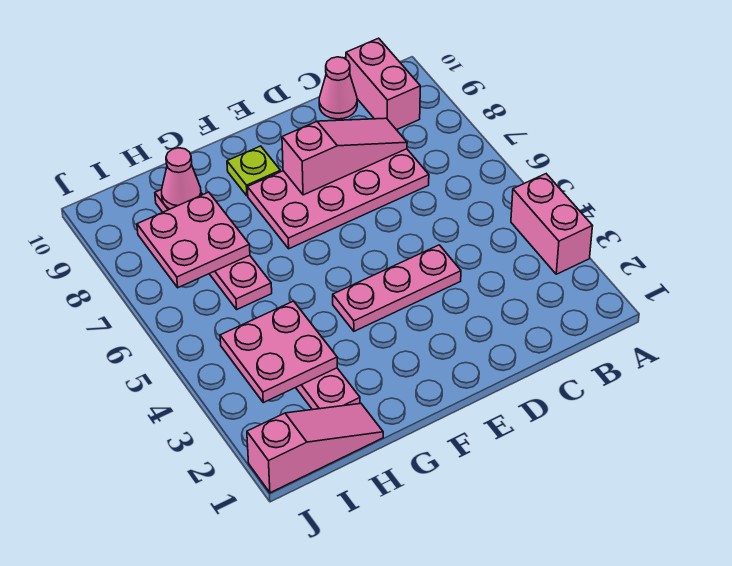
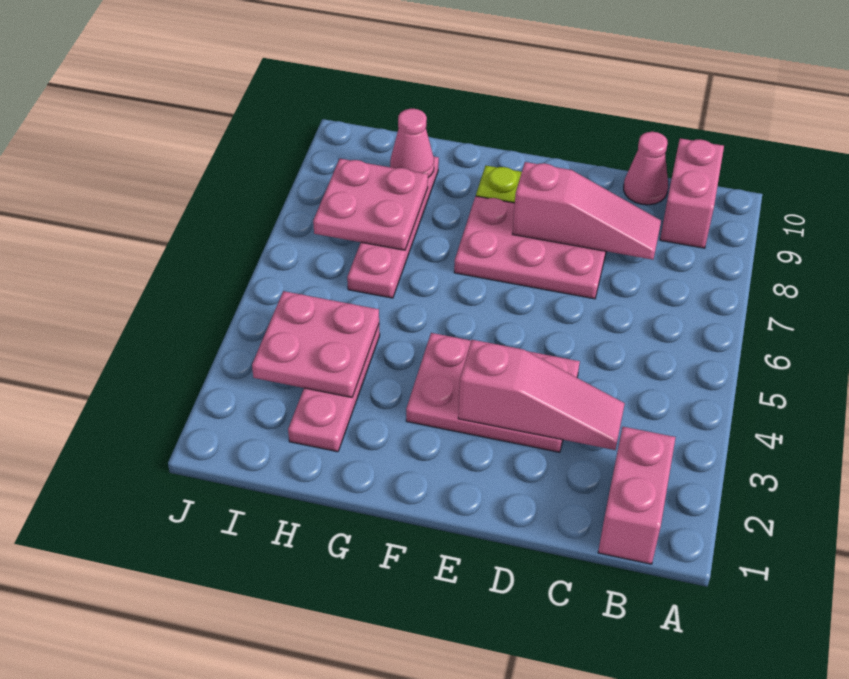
pink 1x2 brick [511,174,592,274] -> pink 1x2 brick moved to [598,427,676,564]
pink 2x4 plate [247,149,429,249] -> pink 2x3 plate [454,196,606,299]
pink 1x3 plate [333,245,461,331] -> pink 2x3 plate [406,333,580,452]
pink 1x3 slope [247,403,383,493] -> pink 1x3 slope moved to [458,340,625,450]

